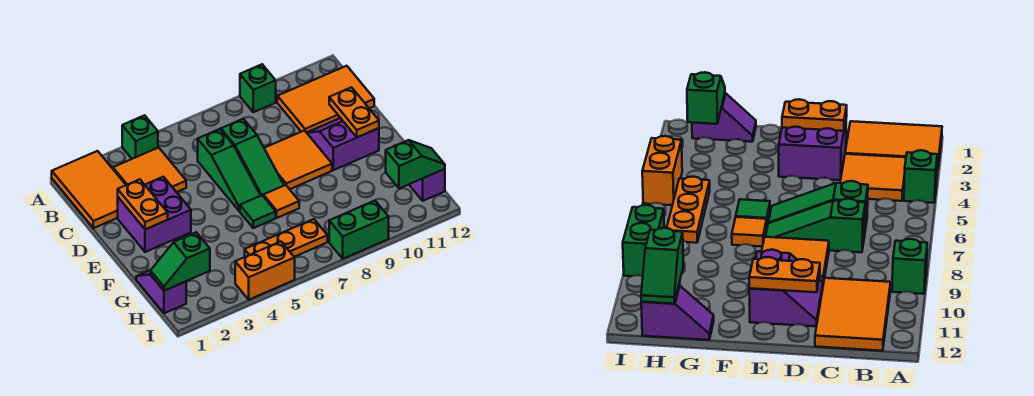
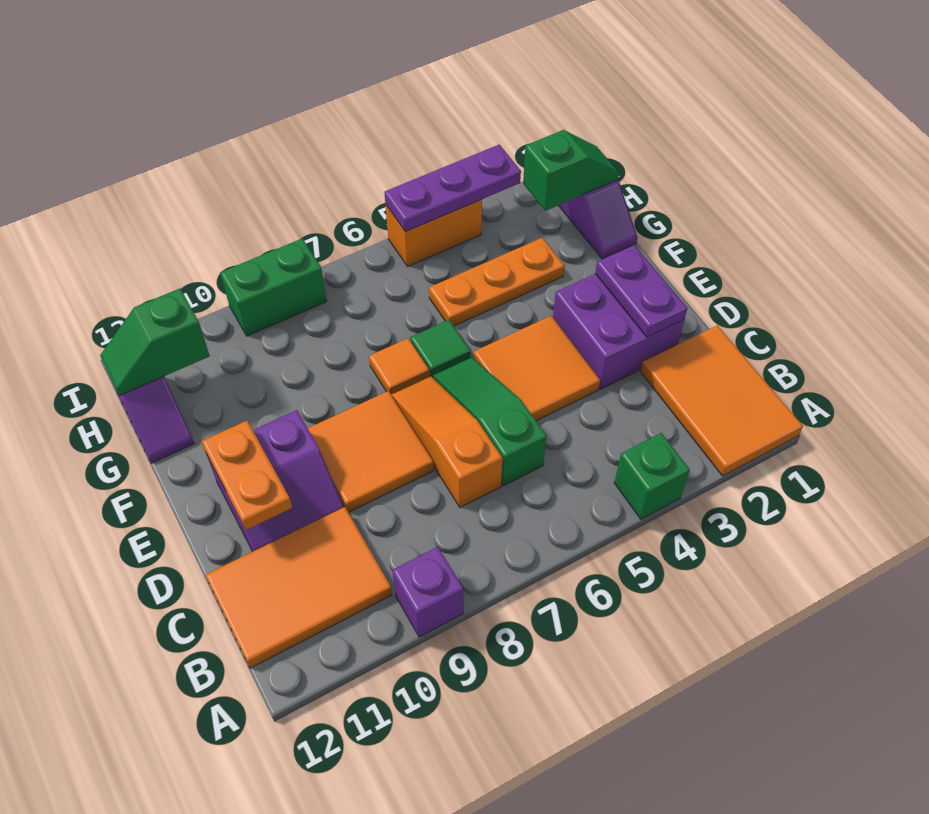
green 1x1 brick [240,64,276,112] -> purple 1x1 brick [392,547,463,637]
orange 2x2 tile [113,148,186,192] -> orange 2x2 tile moved to [474,316,600,421]
green 1x3 slope [221,119,284,195] -> orange 1x3 slope [391,376,503,507]
orange 1x2 plate [118,179,168,229] -> purple 1x2 plate [595,245,687,337]
orange 1x3 plate [245,219,327,257] -> orange 1x3 plate moved to [429,238,564,326]
none -> purple 1x3 plate [384,144,521,232]

